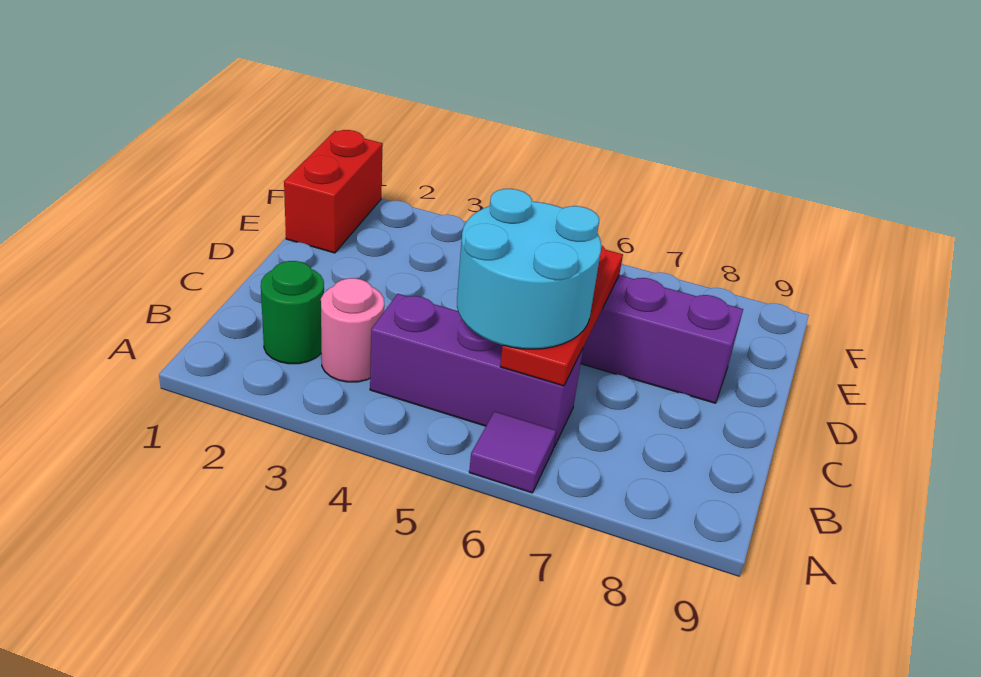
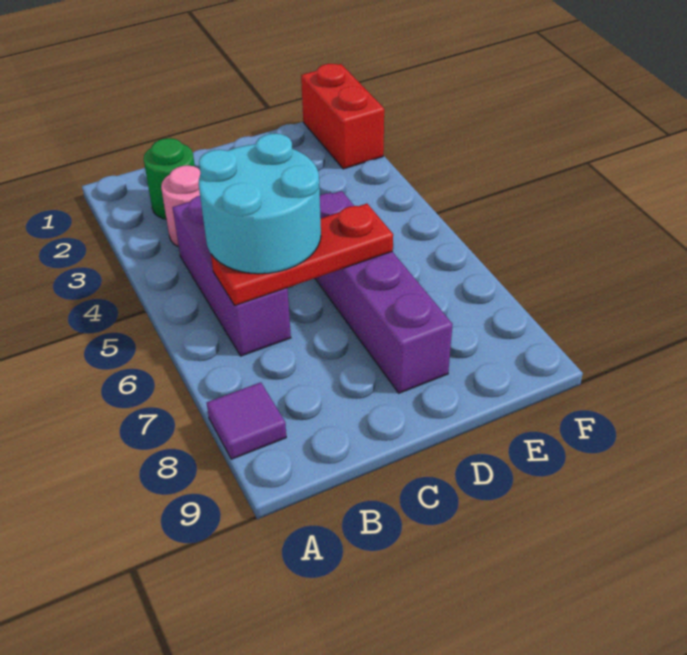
purple 1x1 tile [469,411,556,493] -> purple 1x1 tile moved to [207,382,286,459]
red 1x2 brick [284,130,383,253] -> red 1x2 brick turned to [301,64,384,169]

